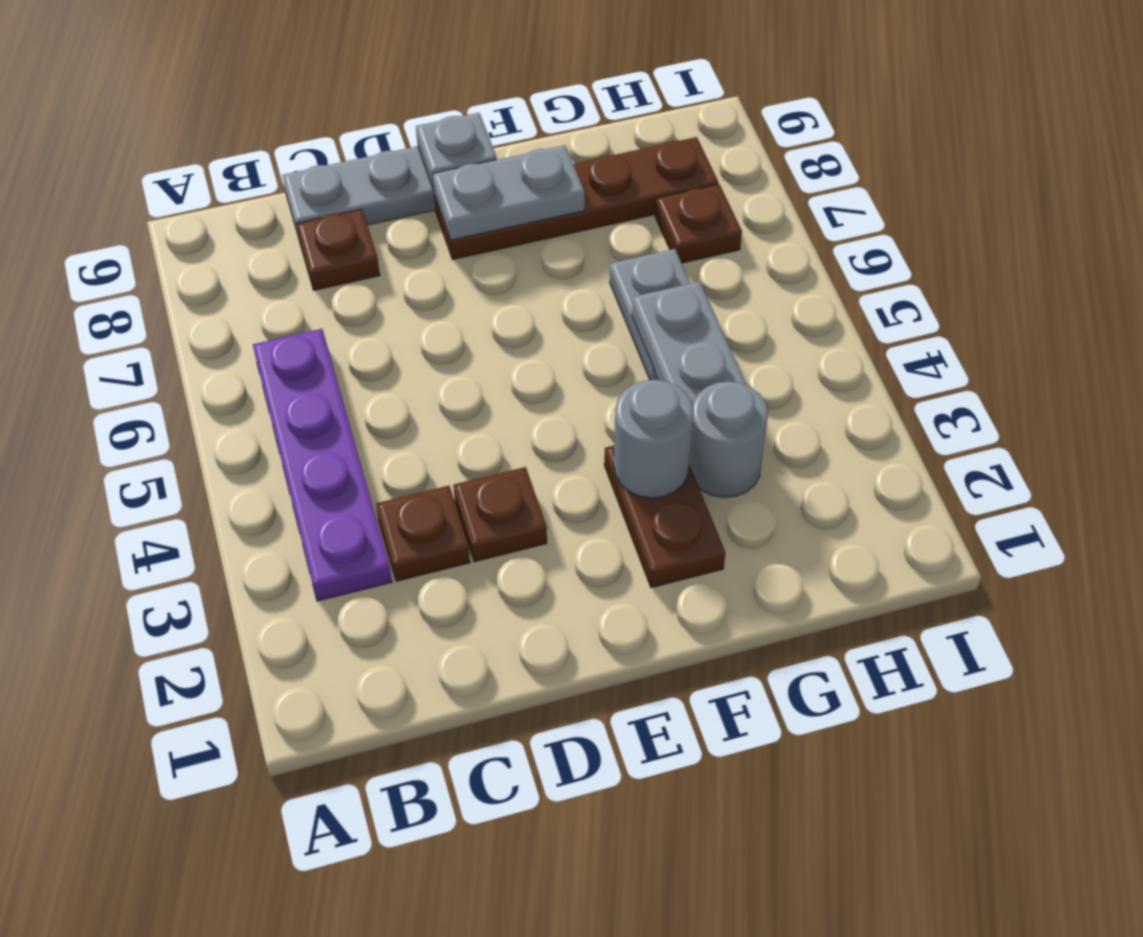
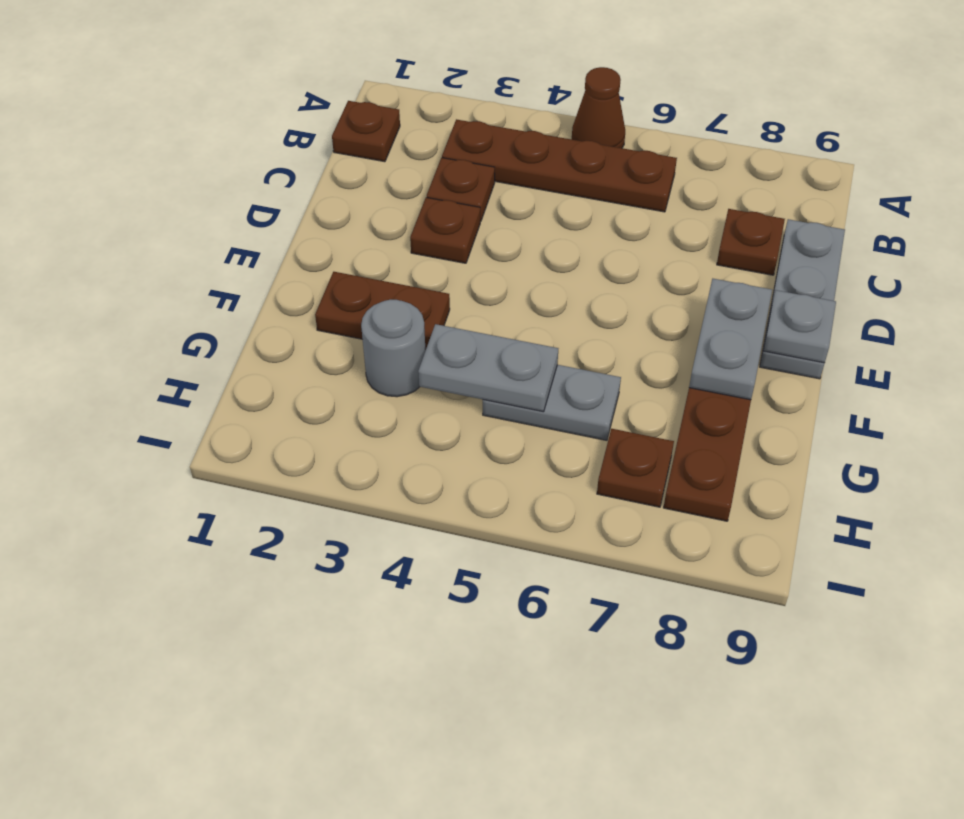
none -> brown 1x1 cone [572,67,625,148]
none -> brown 1x1 plate [332,101,400,162]
purple 1x4 plate [253,329,392,601] -> brown 1x4 plate [442,119,677,212]
grey 1x1 round brick [614,380,694,498] -> none

